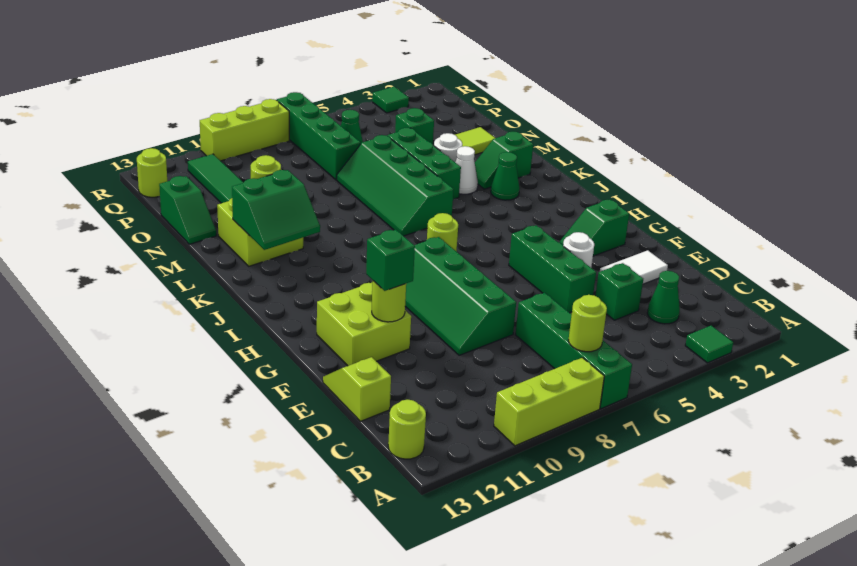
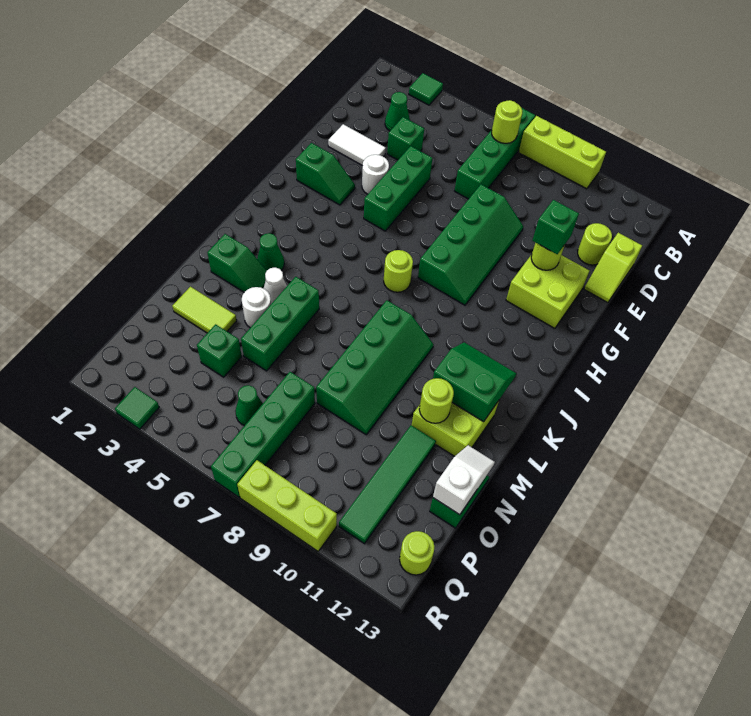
lime 1x1 round brick [388,400,426,459] -> lime 1x1 round brick moved to [578,223,612,265]
green 2x4 slope [337,135,454,236] -> green 2x4 slope moved to [316,300,434,435]
none -> white 1x2 slope [433,445,495,515]

